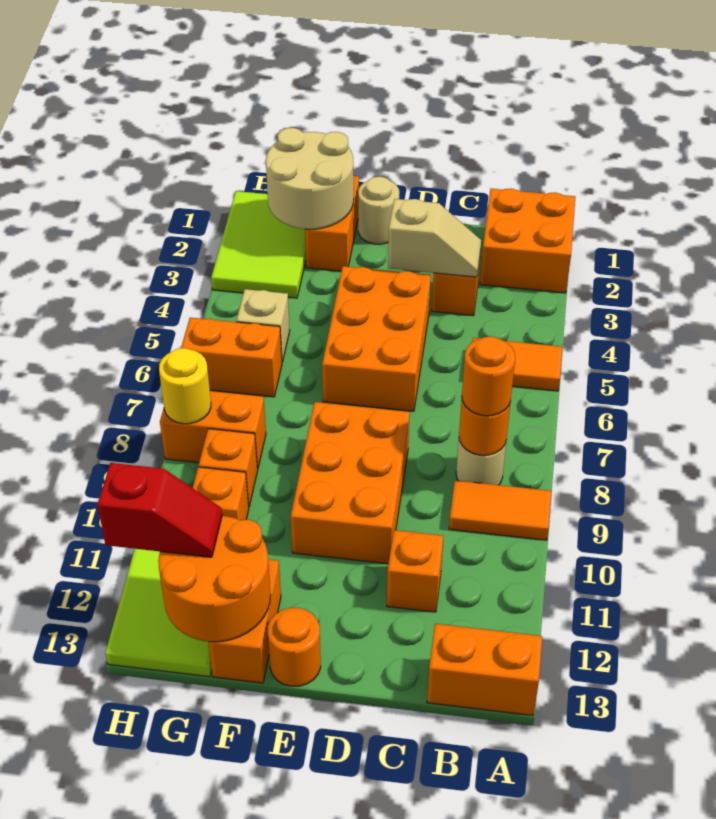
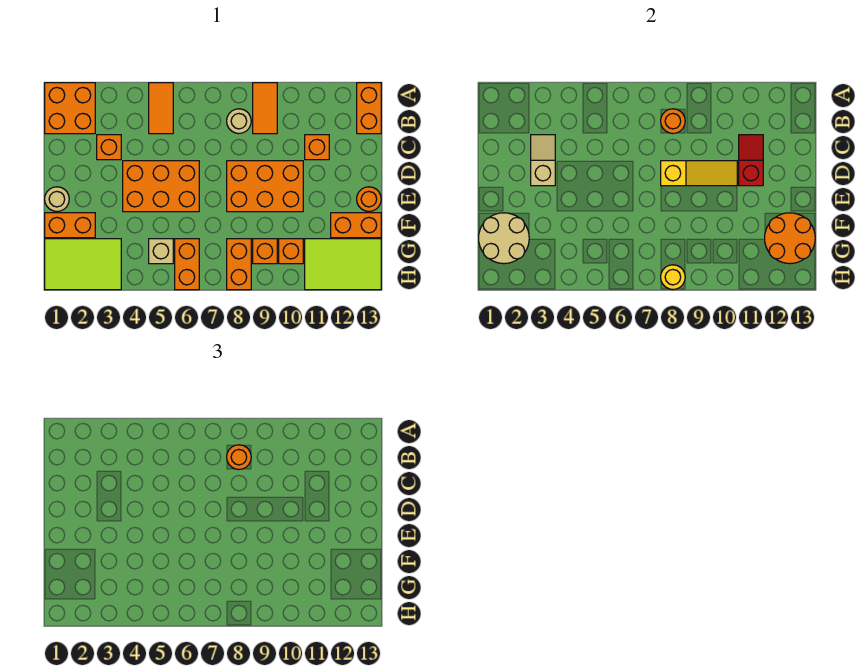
none -> yellow 1x3 slope [661,161,737,186]
red 1x2 slope [97,463,222,557] -> red 1x2 slope moved to [739,135,763,186]

